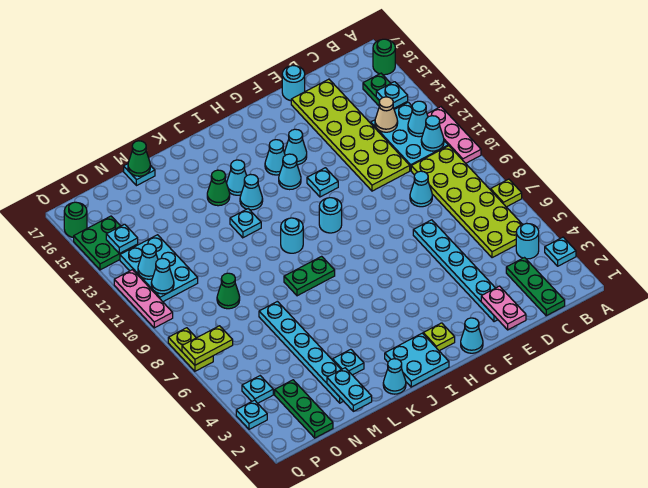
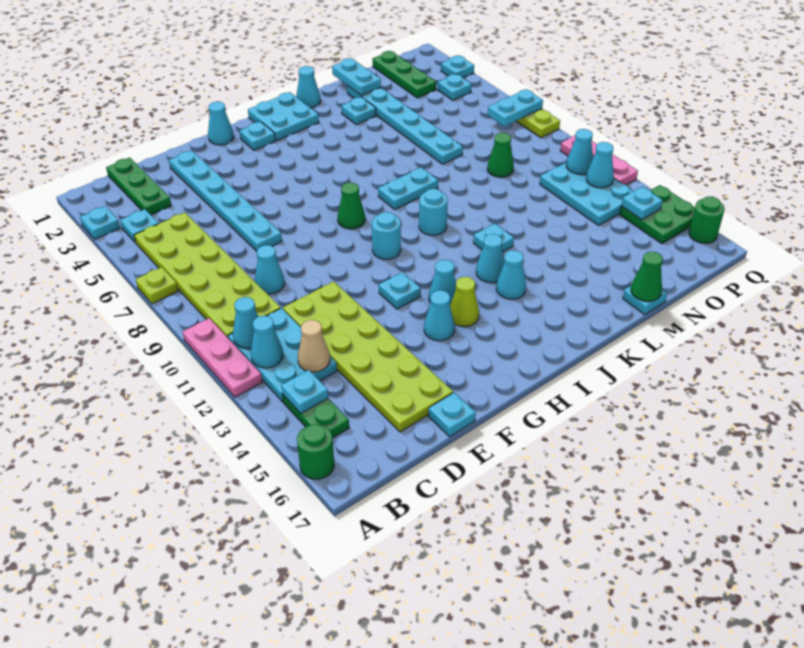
cyan 1x1 round brick [516,223,539,259] -> cyan 1x1 plate [120,209,159,243]
pink 1x2 plate [481,286,526,330] -> none
cyan 1x1 round brick [282,66,305,101] -> cyan 1x1 plate [428,393,476,437]
lime 1x1 plate [423,323,455,351] -> cyan 1x1 plate [239,122,275,150]
cyan 1x1 cone [265,140,285,175] -> lime 1x1 cone [450,277,479,327]
green 1x2 plate [284,256,335,296] -> cyan 1x2 plate [378,167,438,209]
green 1x1 cone [207,170,230,206] -> green 1x1 cone moved to [338,182,365,229]
lime 1x2 plate [182,326,233,365] -> cyan 1x2 plate [488,89,543,126]

